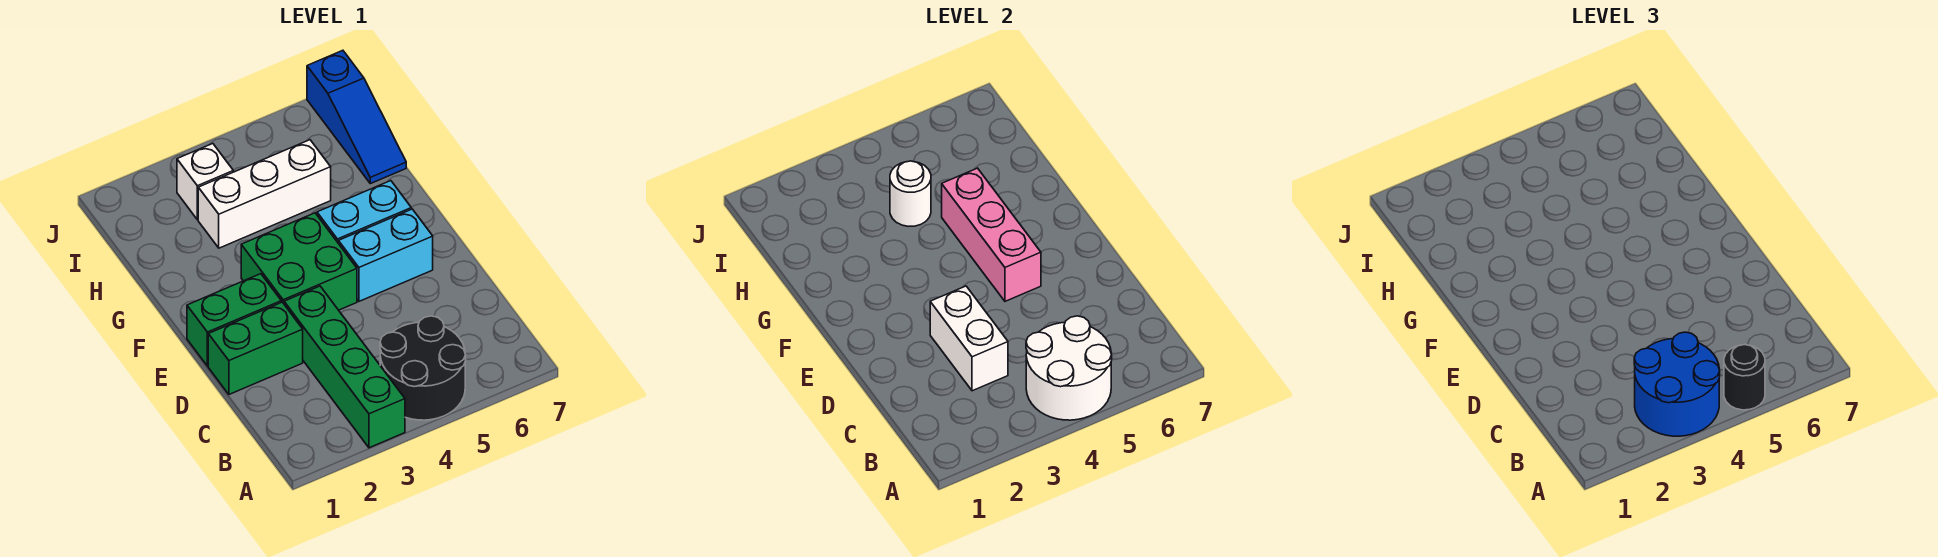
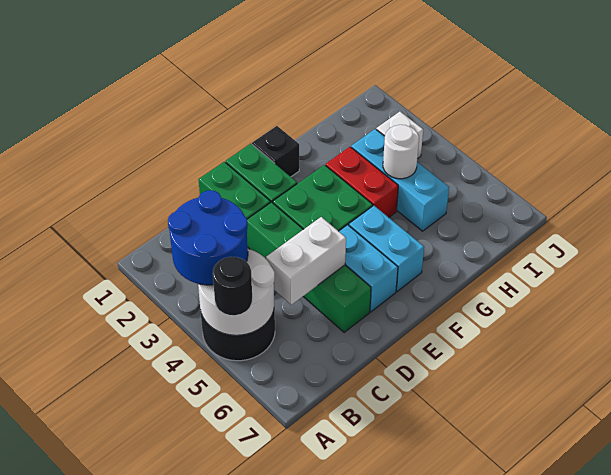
green 1x4 brick [284,286,405,448] -> green 1x4 brick turned to [247,202,371,332]
white 1x2 brick [930,286,1008,391] -> white 1x2 brick moved to [266,217,346,305]
pink 1x3 brick [942,168,1041,301] -> none
none -> black 1x1 brick [252,126,299,177]
none -> red 1x2 brick [326,147,398,217]
white 1x3 brick [198,140,331,248] -> cyan 1x3 brick [351,129,449,231]
blue 1x3 slope [307,50,406,184] -> none

